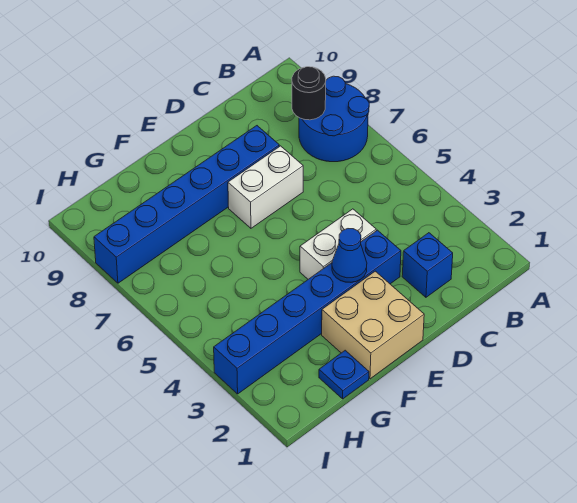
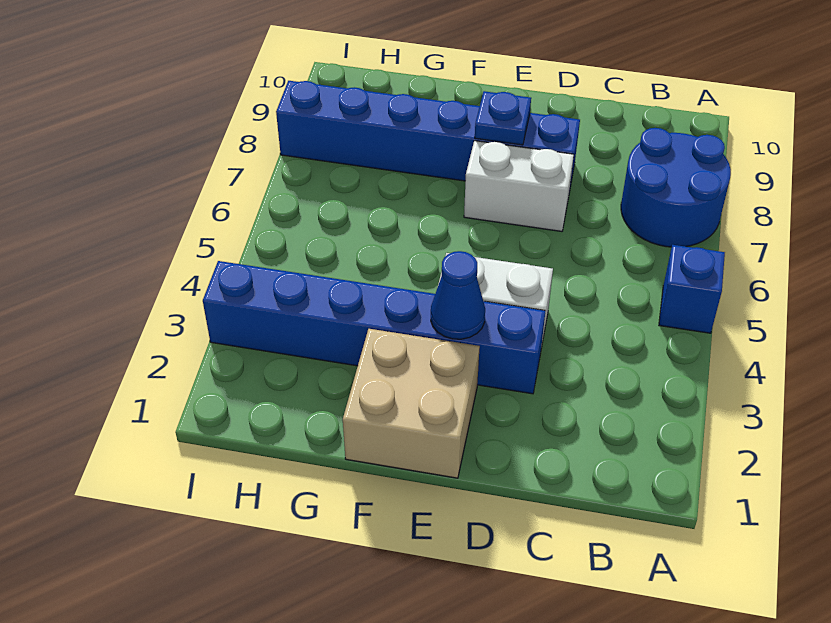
black 1x1 round brick [292,67,326,120] -> none
blue 1x1 brick [402,233,453,297] -> blue 1x1 brick moved to [659,245,725,333]
blue 1x1 plate [319,350,369,399] -> blue 1x1 plate moved to [475,91,531,145]

